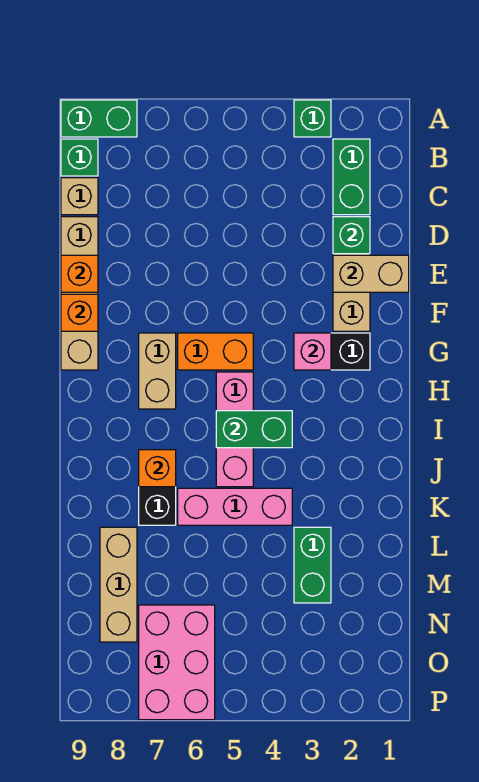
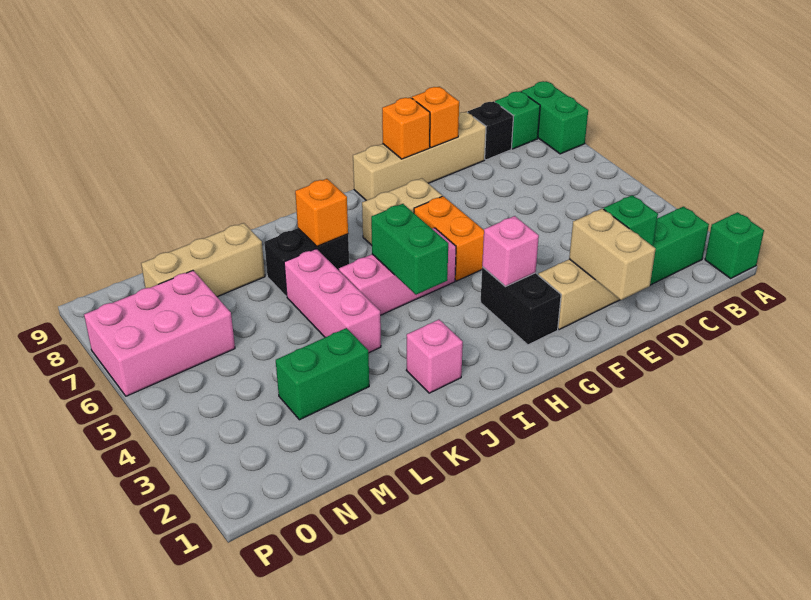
green 1x1 brick [294,100,331,137] -> green 1x1 brick moved to [705,212,764,278]
tan 1x1 brick [61,178,98,215] -> black 1x1 brick [468,101,513,160]
none -> pink 1x1 brick [406,320,463,393]

